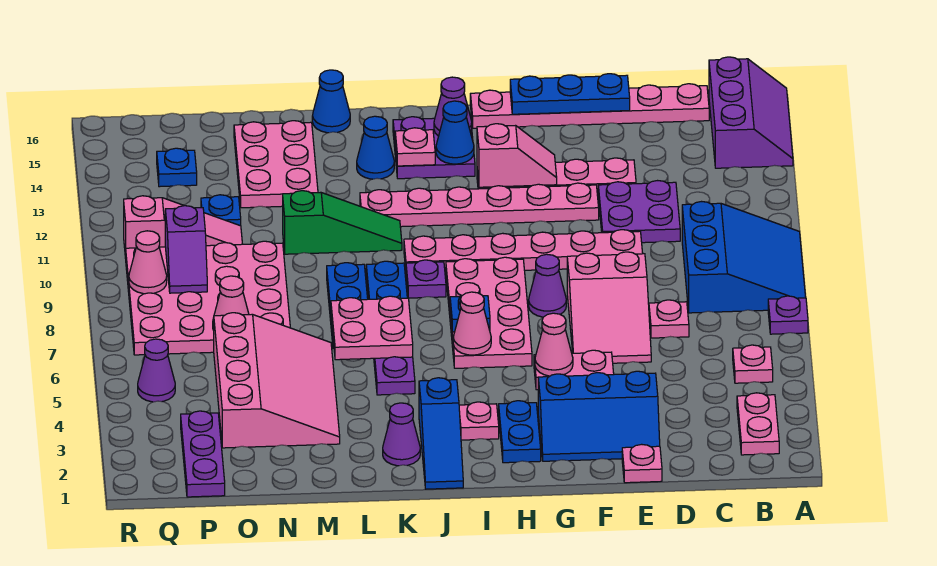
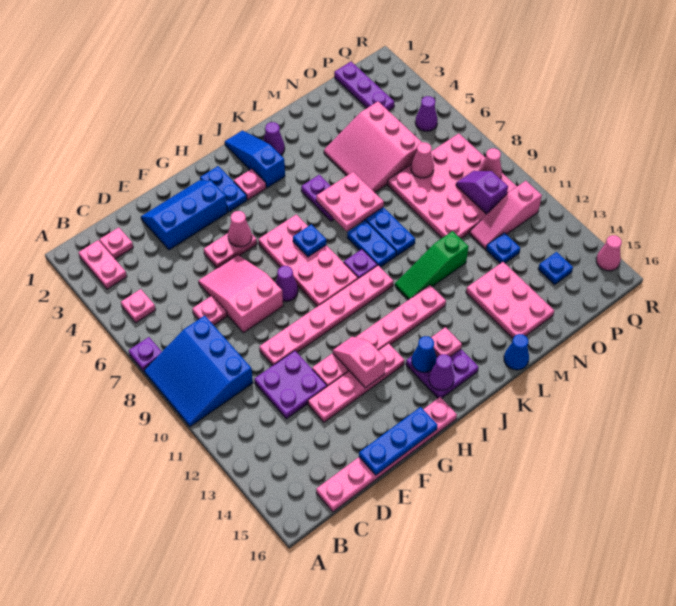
purple 2x3 slope [709,57,793,168] -> none
pink 1x1 plate [622,444,662,483] -> pink 1x1 plate moved to [99,227,133,259]
pink 1x2 slope [477,124,557,187] -> pink 1x2 slope turned to [333,337,386,388]
pink 1x1 cone [453,292,491,355] -> pink 1x1 cone moved to [596,235,622,271]
blue 1x1 cone [357,116,394,179] -> none
pink 3x4 slope [214,313,340,448] -> pink 3x3 slope [324,102,422,192]

